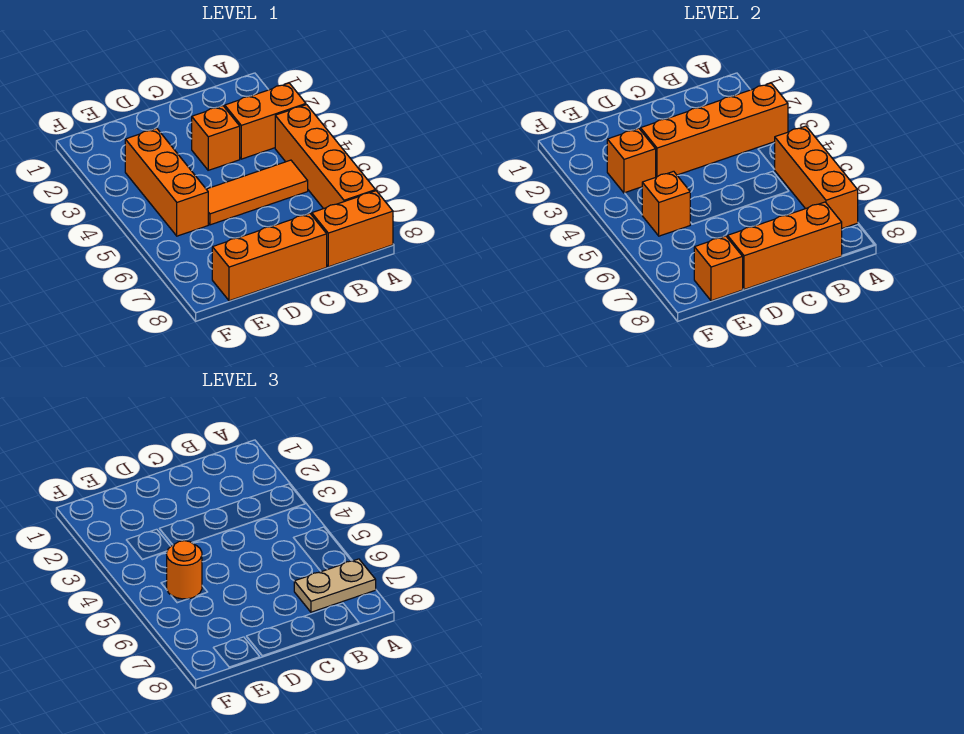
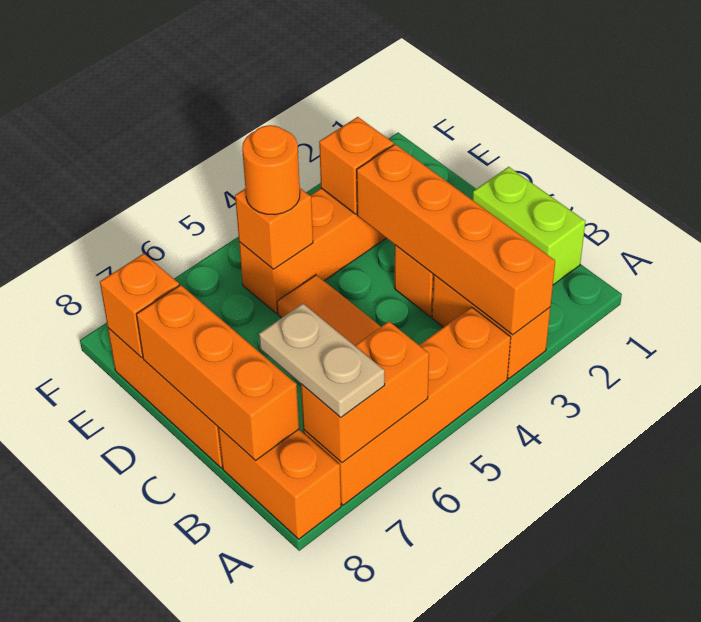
orange 1x3 brick [775,126,858,228] -> orange 1x2 brick [301,321,429,463]
none -> lime 1x2 brick [472,167,586,285]

